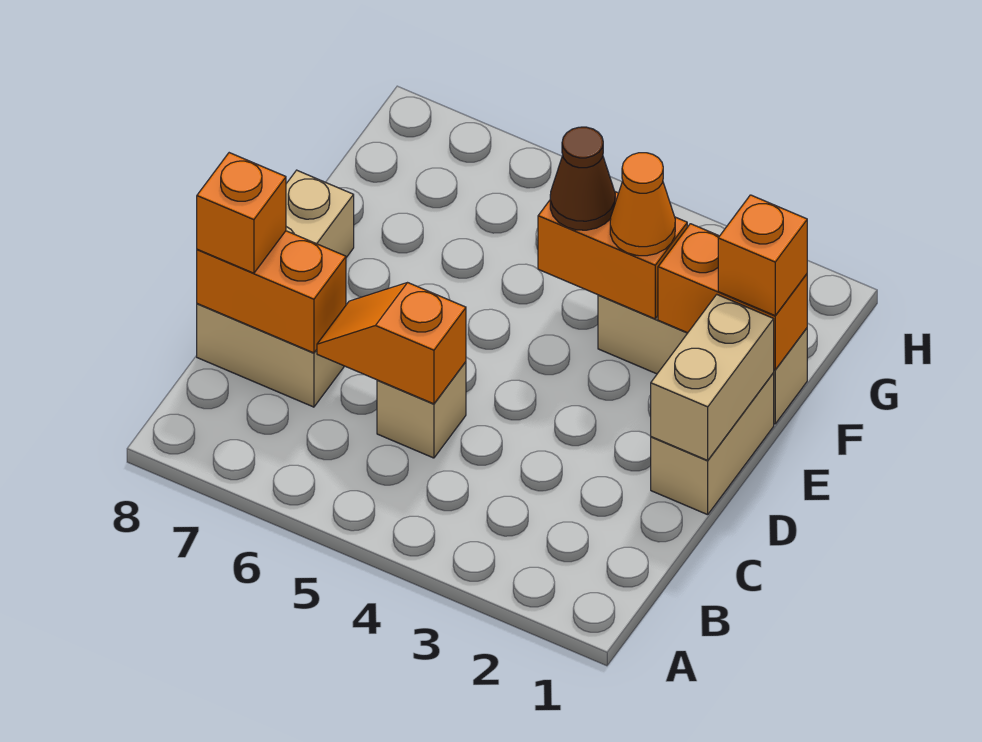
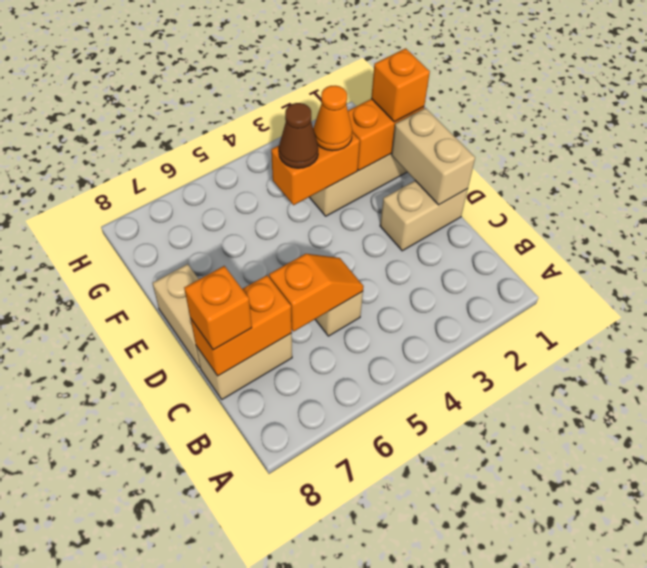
orange 1x2 slope [317,283,466,404] -> orange 1x2 slope turned to [269,254,364,332]
tan 1x2 brick [651,373,774,515] -> tan 1x2 brick turned to [380,181,468,251]

